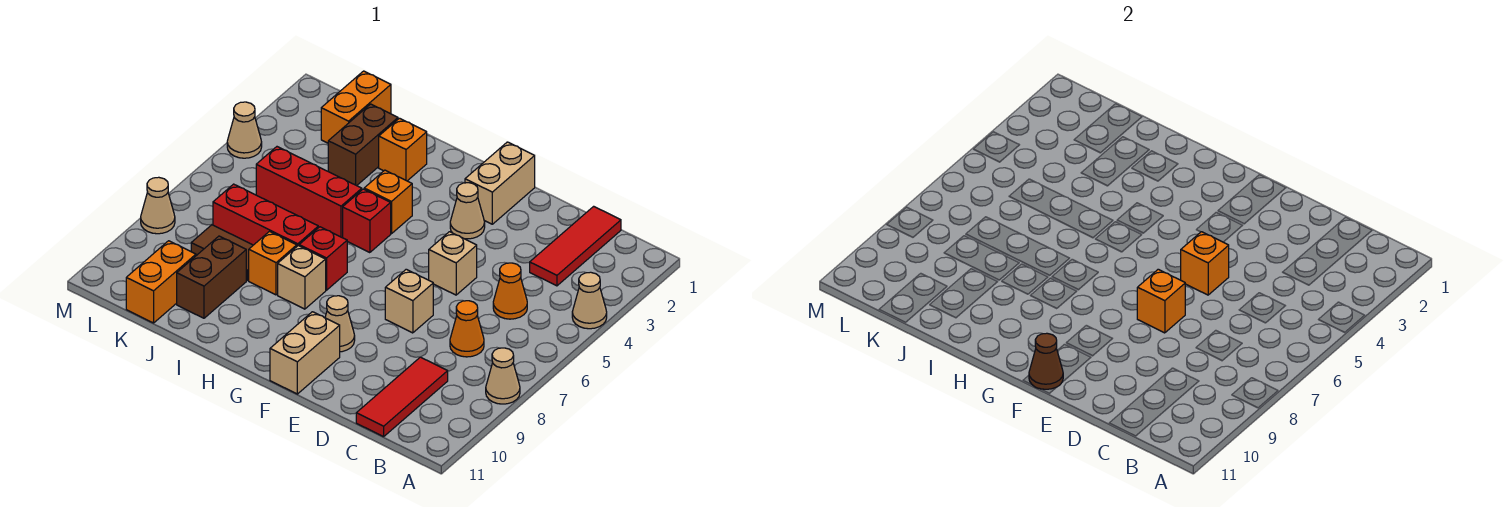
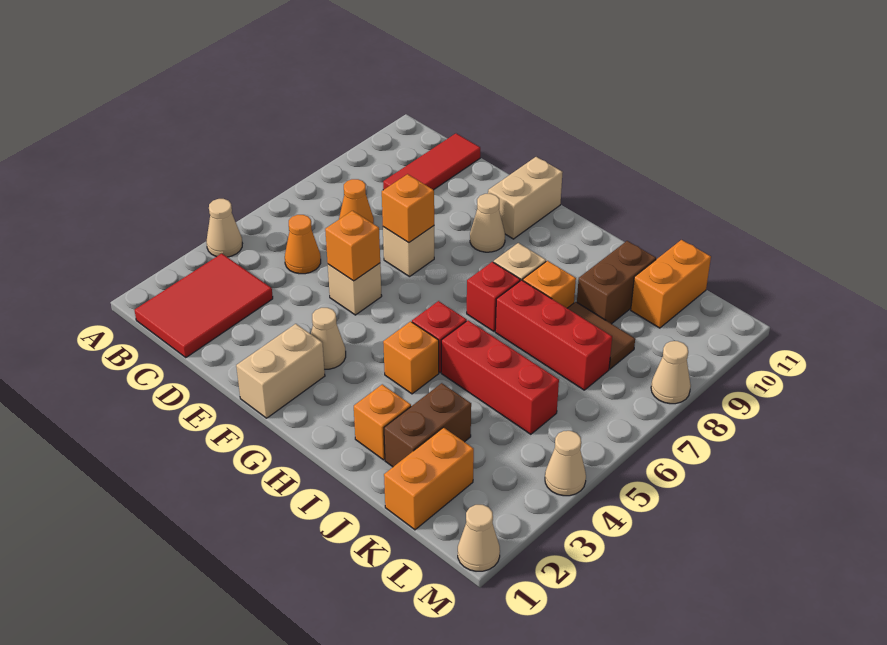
tan 1x1 cone [486,348,520,404] -> tan 1x1 cone moved to [458,505,500,571]
red 1x3 tile [530,206,621,286] -> red 2x3 tile [135,253,273,358]
brown 1x1 cone [1029,333,1063,389] -> none

